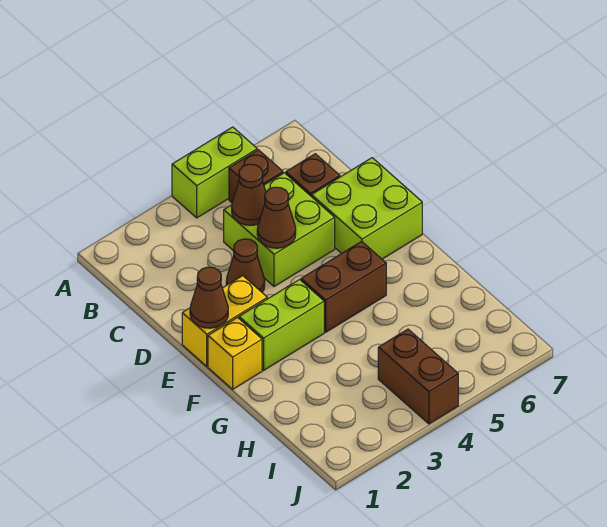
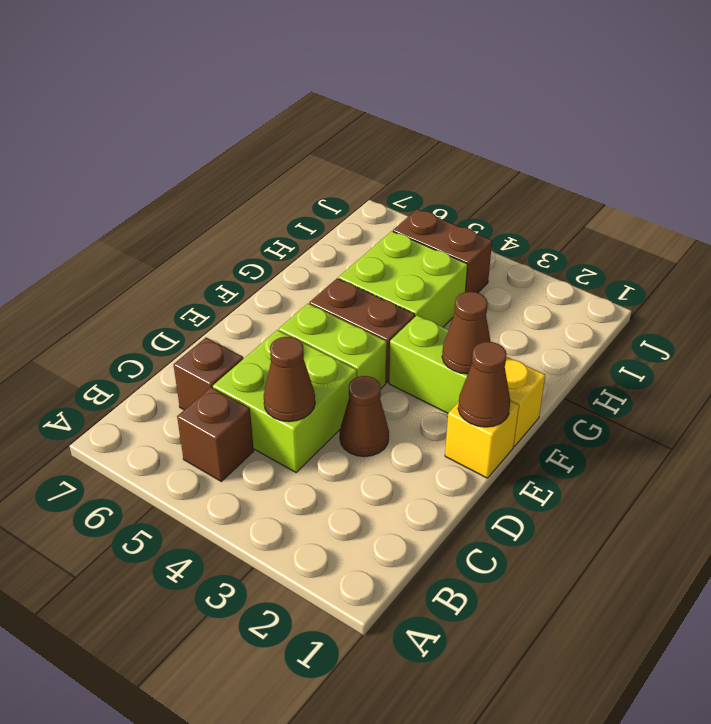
lime 1x2 brick [172,127,257,218] -> lime 1x2 brick moved to [279,304,387,388]
brown 1x1 cone [257,187,296,248] -> brown 1x1 cone moved to [442,292,491,374]
lime 2x2 brick [312,158,422,259] -> lime 2x2 brick moved to [339,231,468,327]
yellow 1x2 brick [182,276,267,366] -> yellow 1x1 brick [445,401,519,478]
brown 1x2 brick [378,329,458,424] -> brown 1x2 brick turned to [393,209,492,293]

